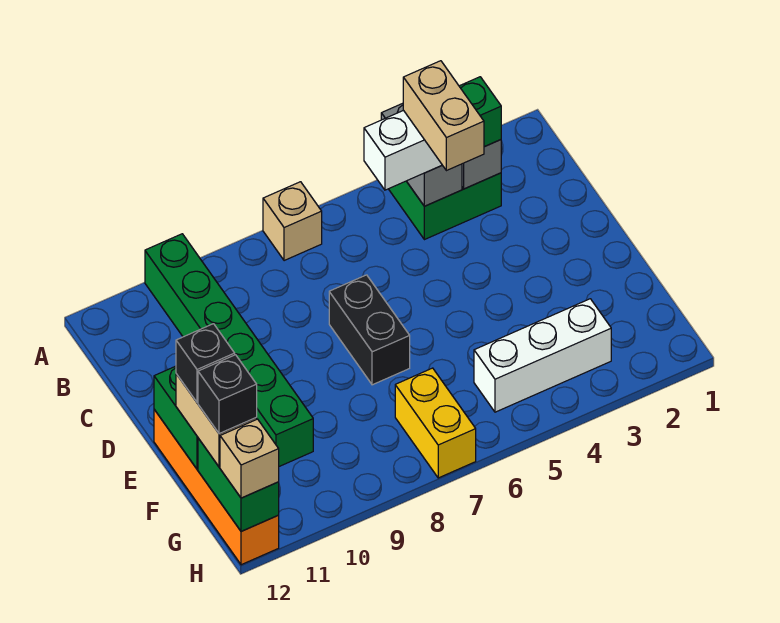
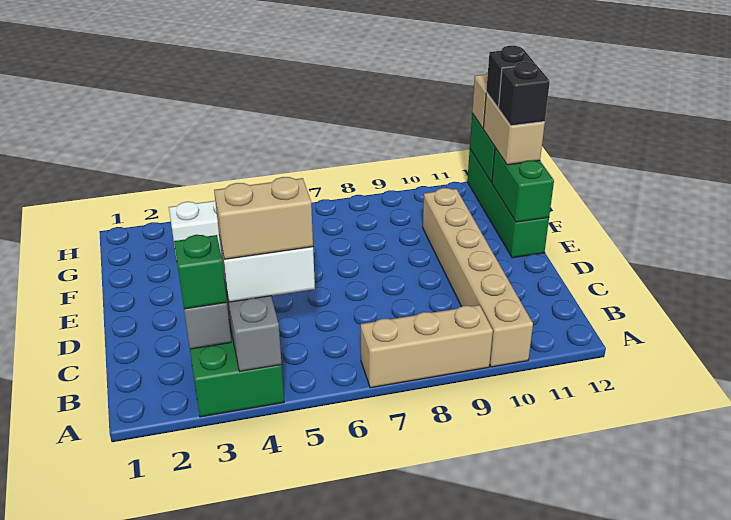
tan 1x1 brick [263,182,322,261] -> tan 1x3 brick [361,305,493,388]
green 1x6 brick [145,234,313,466] -> tan 1x6 brick [423,188,533,367]
tan 1x2 brick [403,61,484,171] -> tan 1x2 brick turned to [214,177,313,259]
black 1x2 brick [329,275,410,385] -> none
orange 1x4 brick [154,409,279,565] -> green 1x4 brick [467,150,549,258]
yellow 1x2 brick [395,368,476,478] -> none

